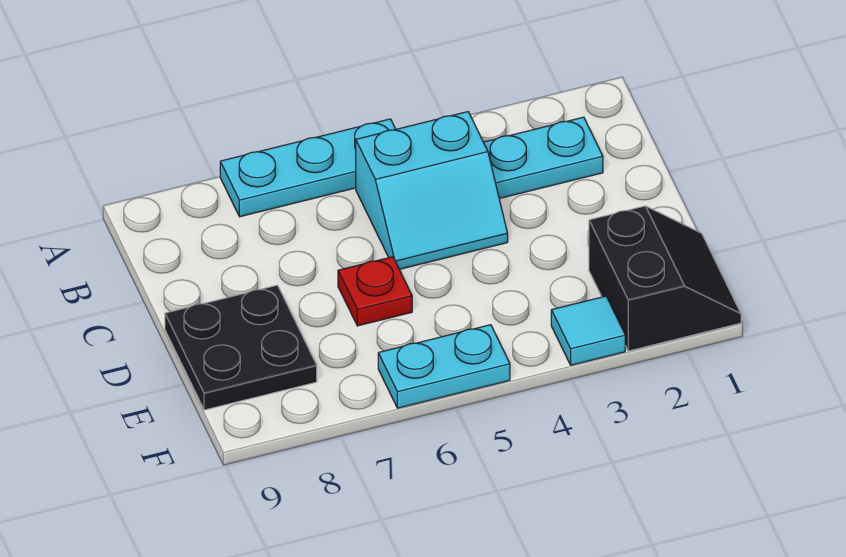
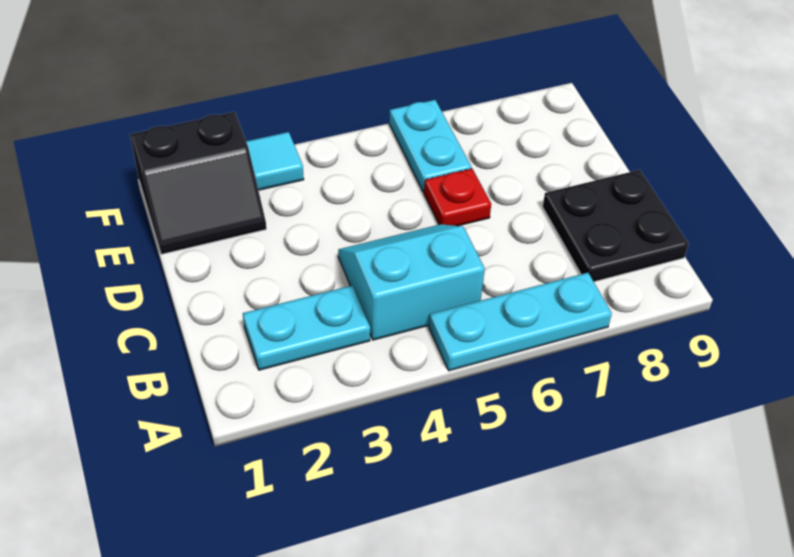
black 2x2 plate [165,285,317,410] -> black 2x2 plate moved to [543,170,689,282]
black 2x2 slope [589,206,741,351] -> black 2x2 slope turned to [130,112,266,254]
cyan 1x2 plate [378,325,510,408] -> cyan 1x2 plate turned to [389,100,471,192]

